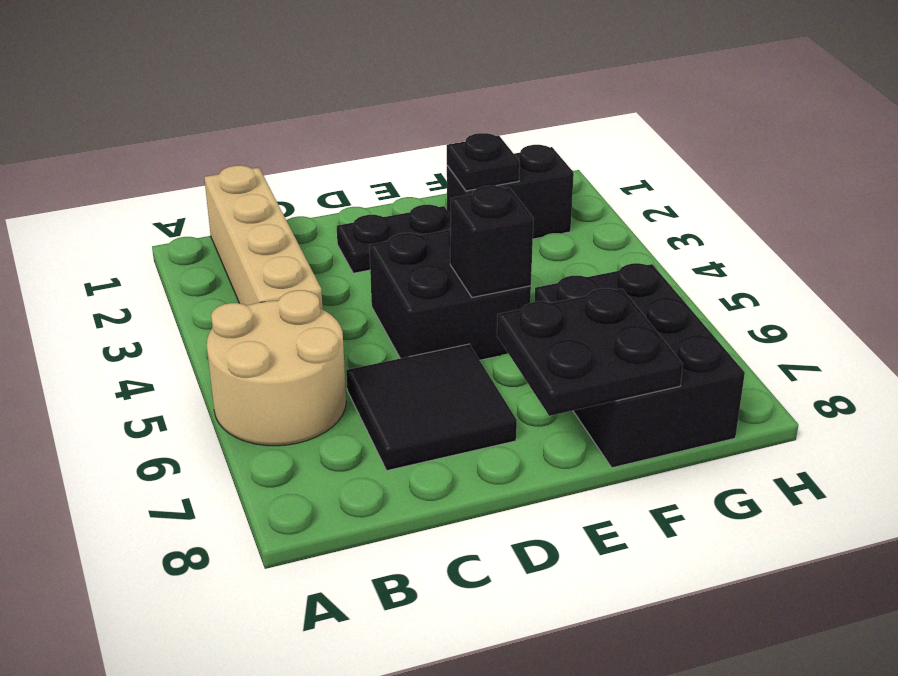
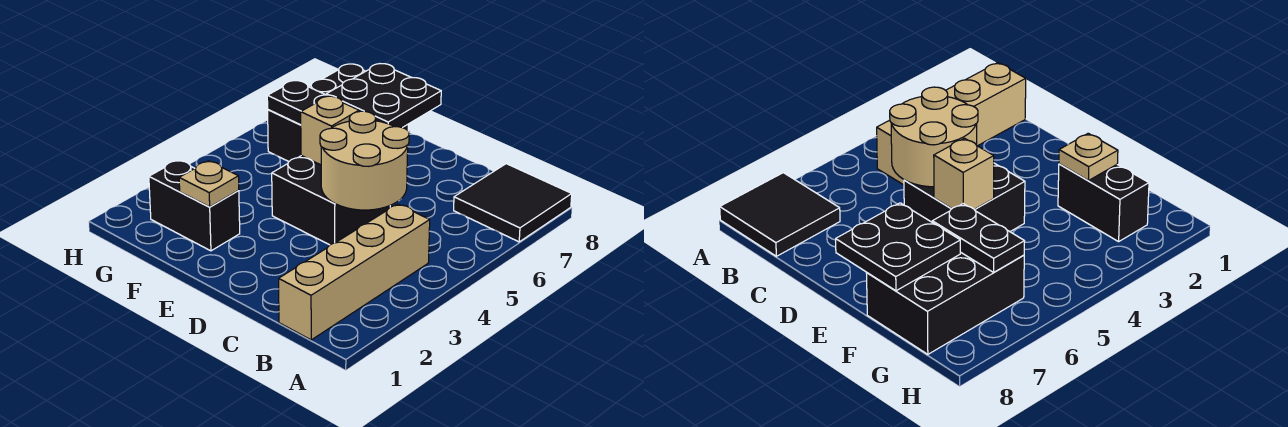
tan 2x2 round brick [207,290,346,446] -> tan 2x2 round brick moved to [320,111,409,210]
black 2x2 tile [346,344,517,470] -> black 2x2 tile moved to [454,164,572,242]
black 1x2 plate [337,205,451,273] -> black 1x2 plate moved to [267,81,335,125]
black 1x1 brick [450,186,534,297] -> tan 1x1 brick [301,96,359,165]
black 1x1 plate [447,133,520,191] -> tan 1x1 plate [179,161,239,207]

